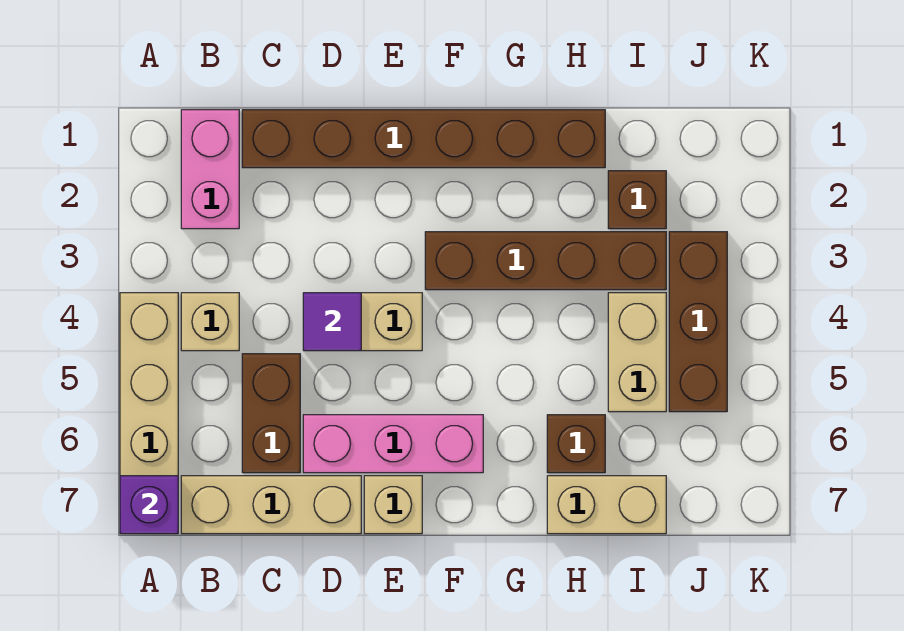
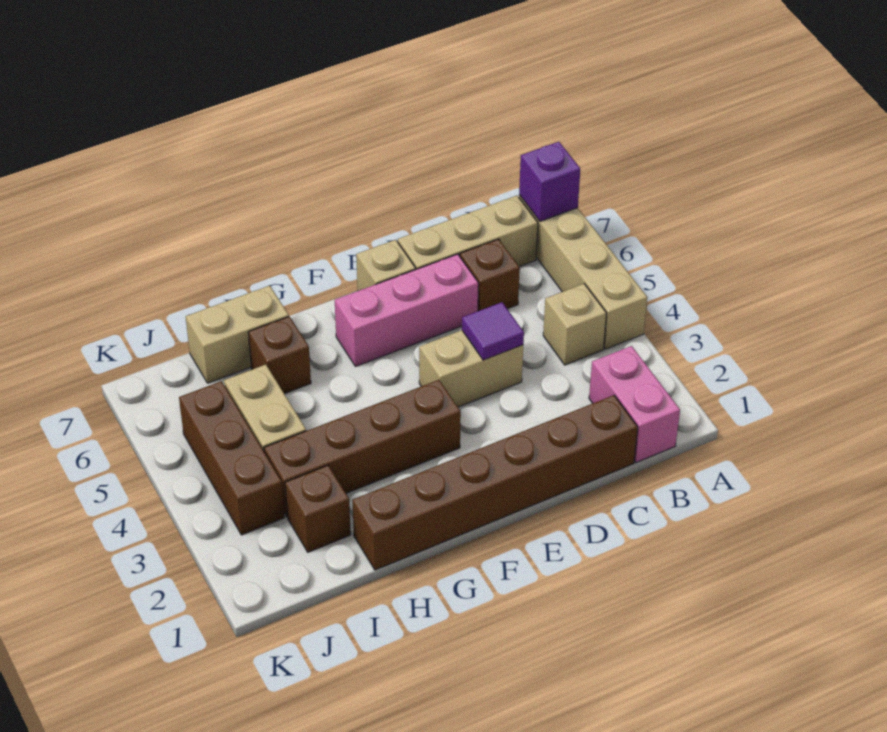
brown 1x2 brick [242,354,300,473] -> brown 1x1 brick [460,239,520,311]

